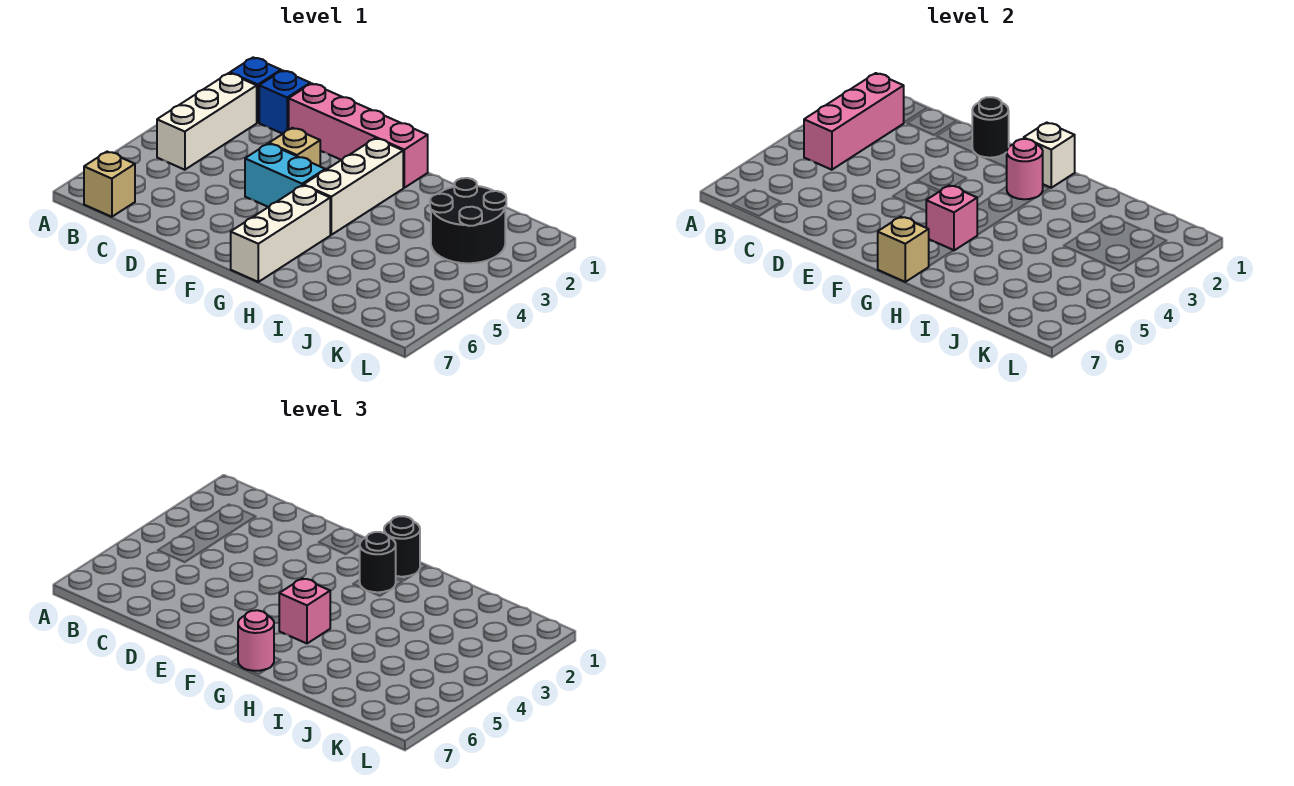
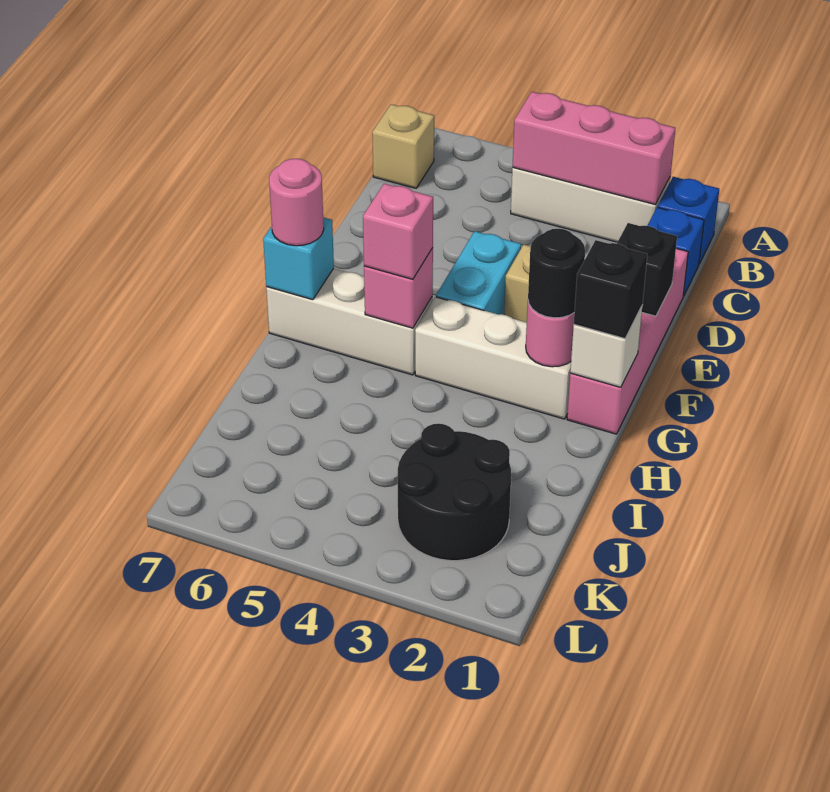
black 1x1 round brick [972,97,1009,158] -> black 1x1 brick [617,223,677,316]
black 1x1 round brick [384,516,420,577] -> black 1x1 brick [574,240,647,339]
tan 1x1 brick [878,217,929,282] -> cyan 1x1 brick [263,217,334,300]

